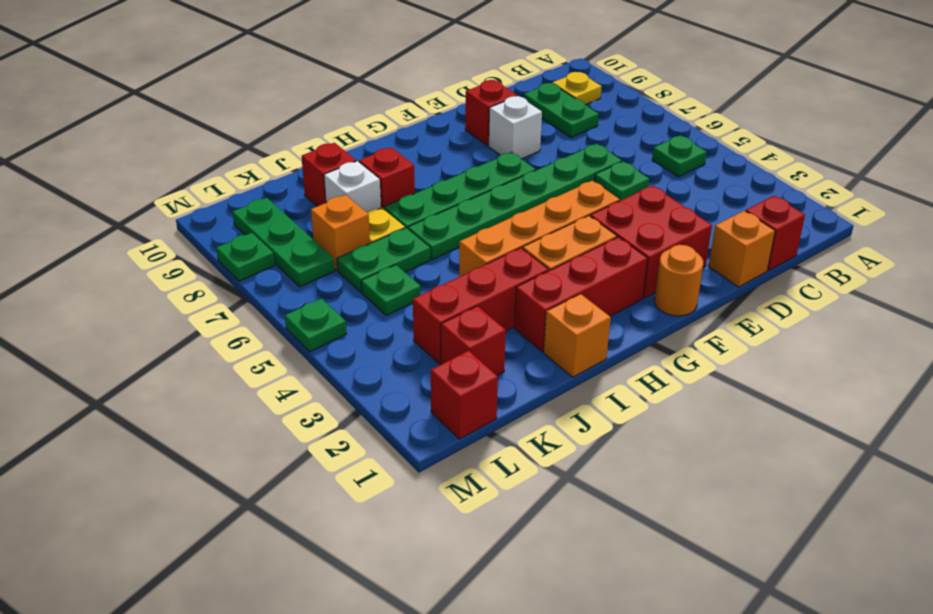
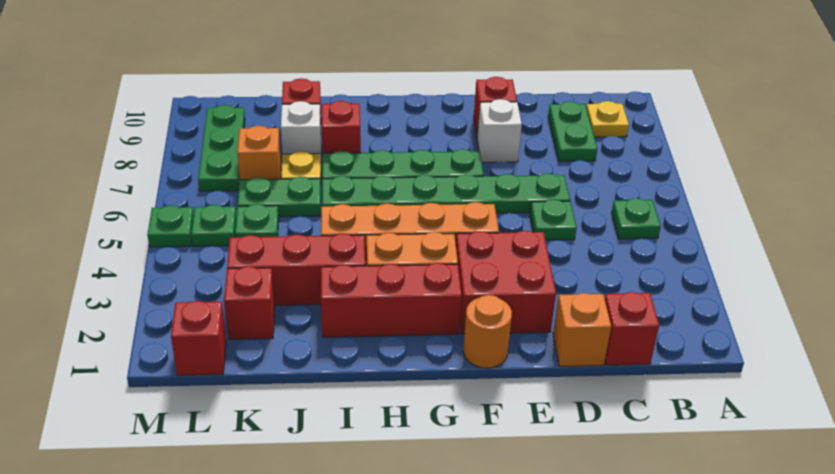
orange 1x1 brick [544,294,611,377] -> none
green 1x1 plate [216,233,275,281] -> green 1x1 plate moved to [191,205,236,246]

